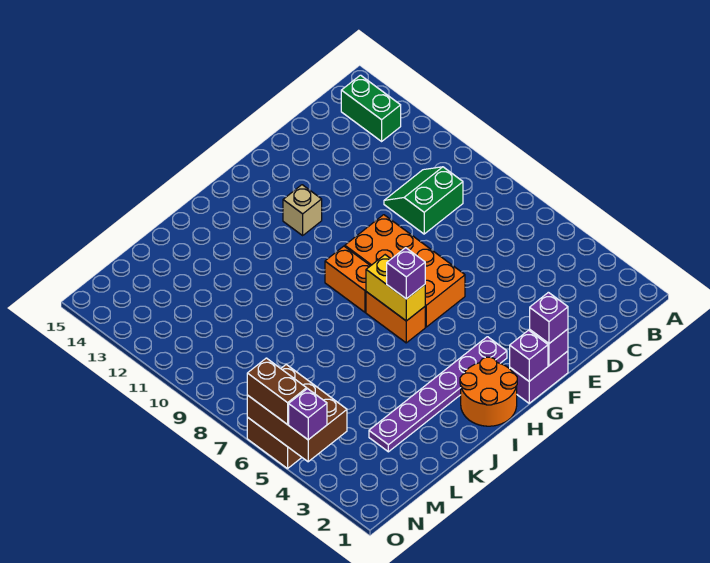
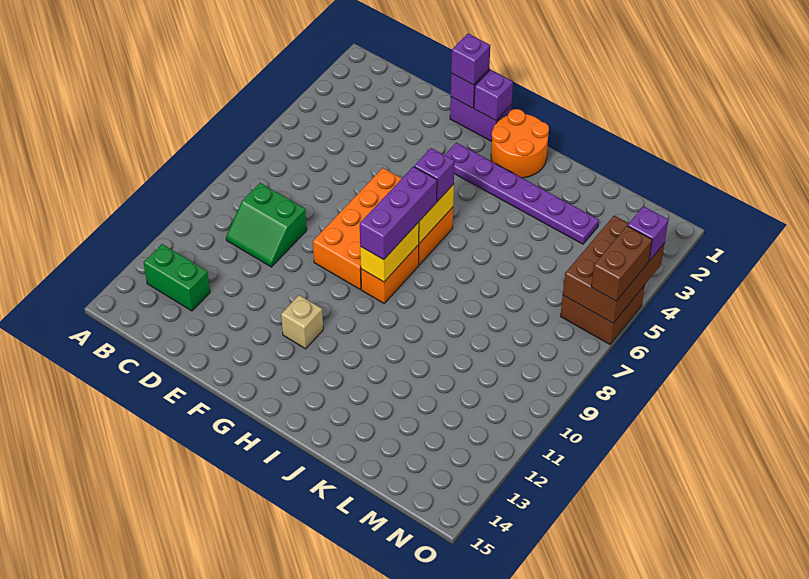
green 1x2 brick [341,75,401,141] -> green 1x2 brick turned to [144,244,210,311]
none -> purple 1x3 brick [360,167,437,260]
none -> yellow 1x2 brick [360,222,419,282]

